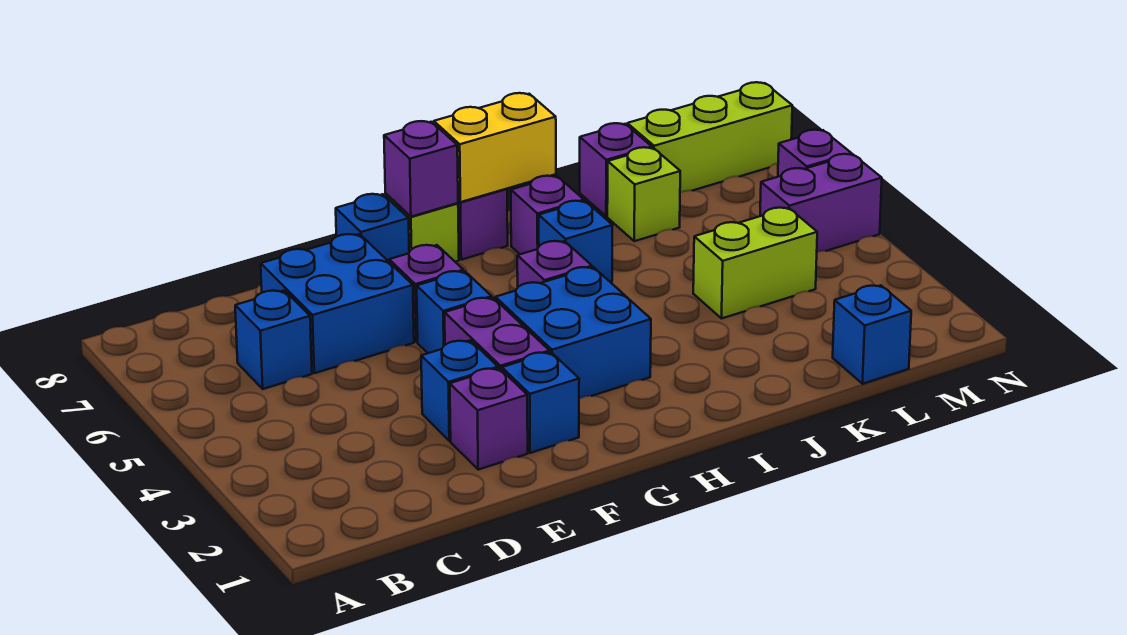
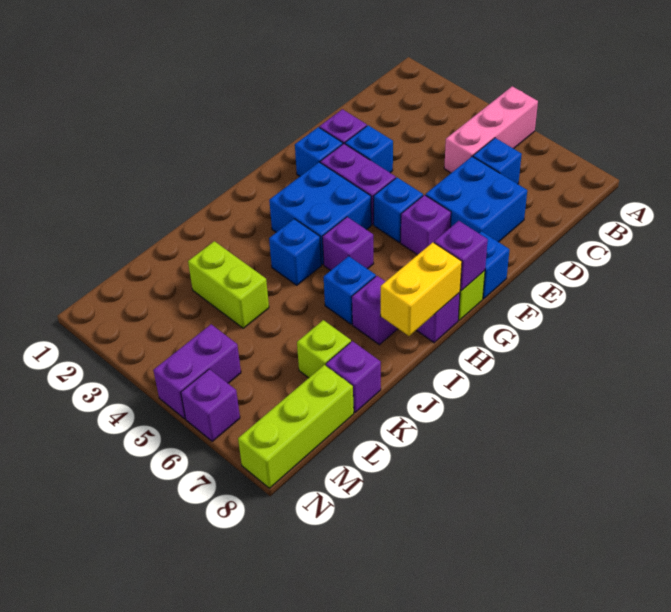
none -> pink 1x3 brick [444,86,538,173]
lime 1x2 brick [693,208,817,318] -> lime 1x2 brick turned to [188,241,269,328]
blue 1x1 brick [833,285,911,384] -> blue 1x1 brick moved to [269,219,321,285]

